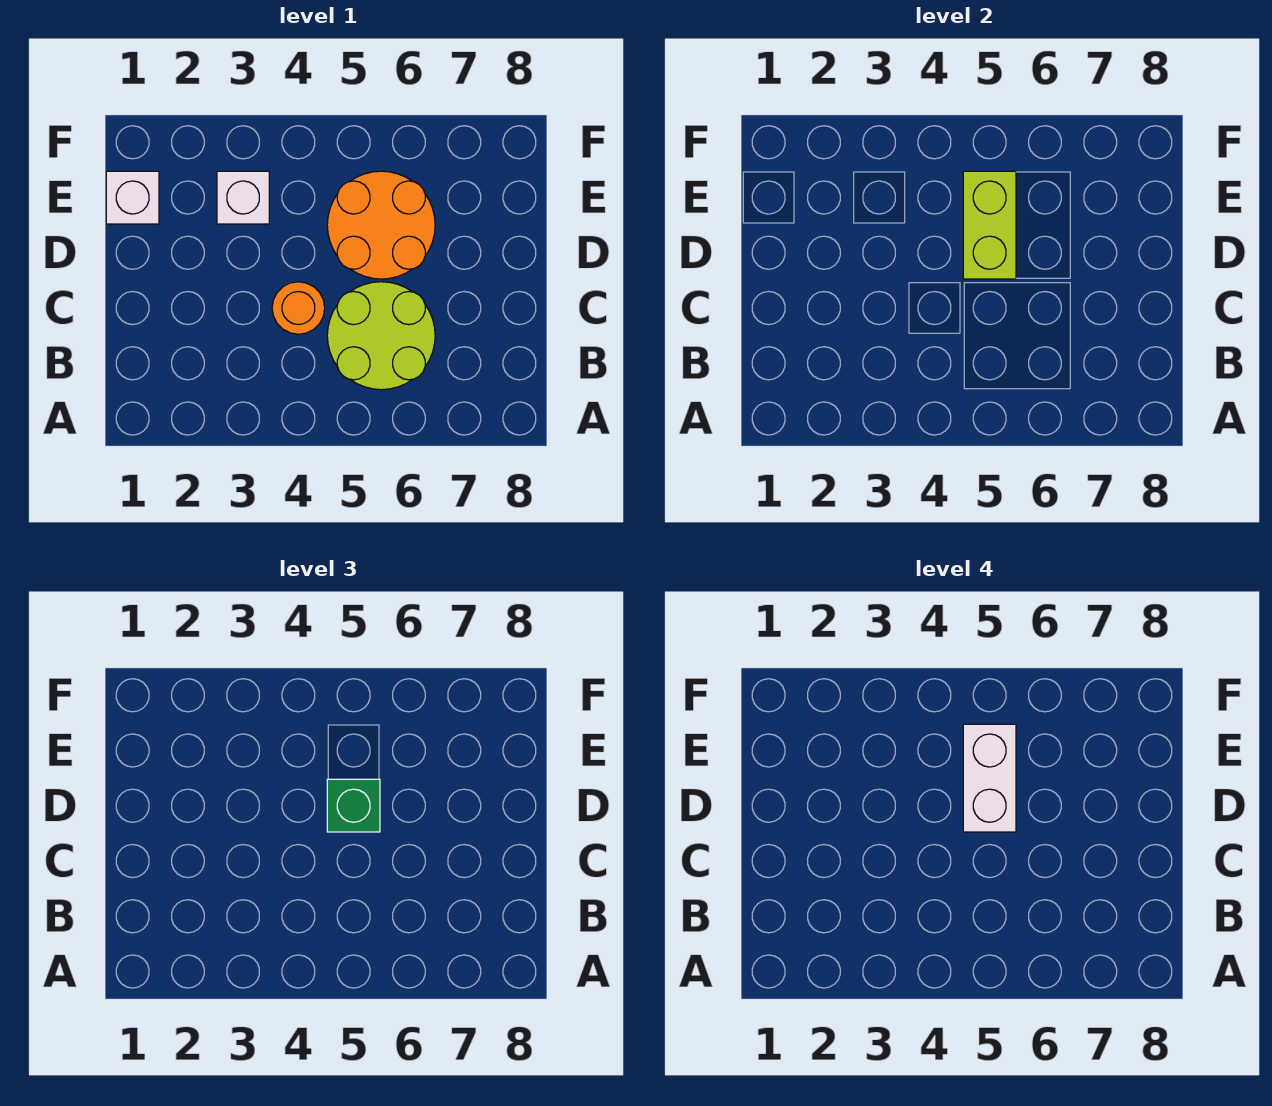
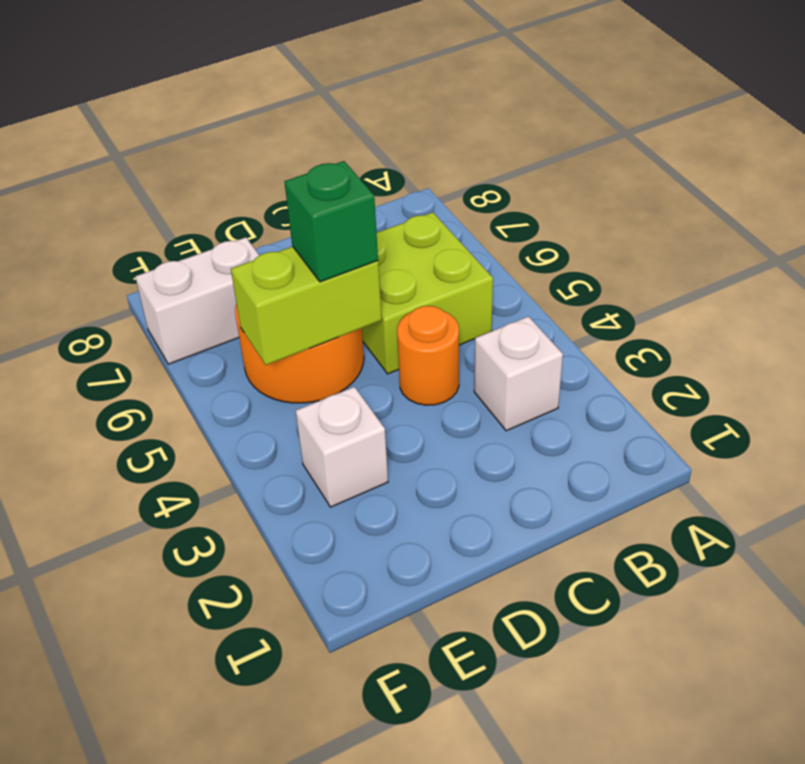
lime 2x2 round brick [327,282,435,390] -> lime 2x2 brick [362,212,493,374]
white 1x2 brick [963,724,1016,832] -> white 1x2 brick moved to [135,237,259,364]
white 1x1 brick [106,171,159,224] -> white 1x1 brick moved to [474,316,563,431]

